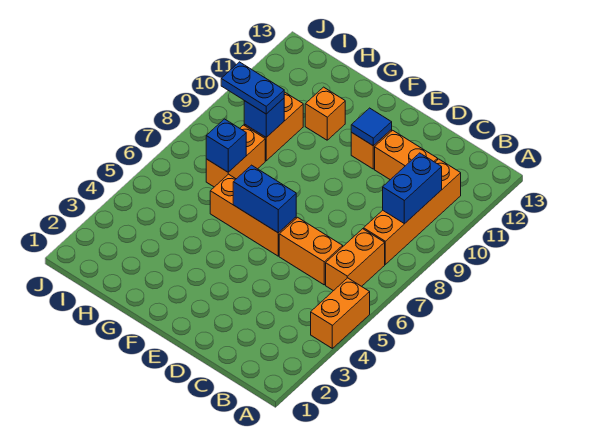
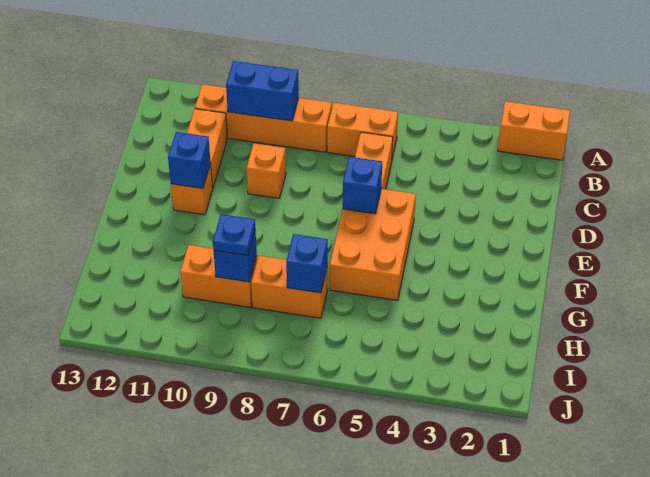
orange 1x2 brick [311,278,370,348] -> orange 1x2 brick moved to [498,101,570,160]
orange 1x3 brick [210,174,296,256] -> orange 2x3 brick [330,189,416,300]
blue 1x2 brick [233,165,296,233] -> blue 1x1 brick [343,157,382,214]
blue 1x1 tile [351,108,392,146] -> blue 1x1 brick [168,132,211,189]
orange 1x1 brick [305,87,345,140] -> orange 1x1 brick moved to [246,143,286,198]
blue 1x2 plate [221,62,284,114] -> blue 1x1 plate [213,214,255,255]

